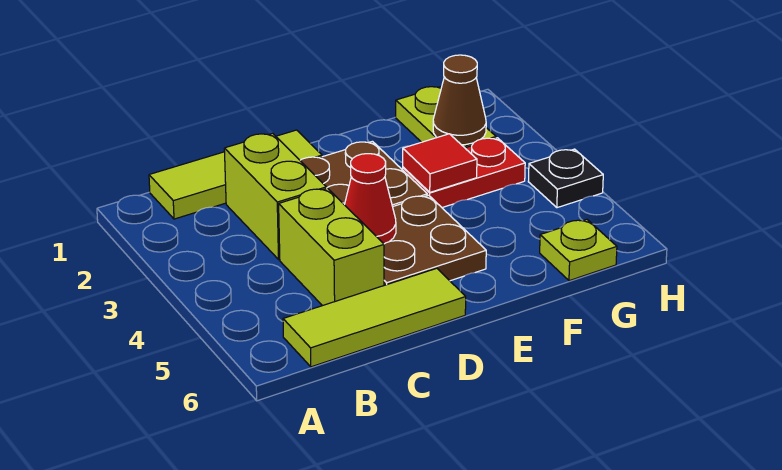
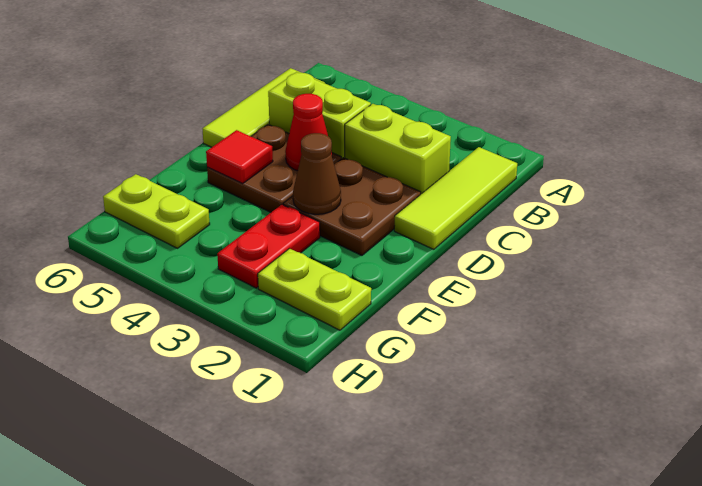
red 1x1 tile [403,134,477,192] -> red 1x1 tile moved to [206,130,273,184]
brown 1x1 cone [433,55,486,145] -> brown 1x1 cone moved to [293,133,341,214]
lime 1x1 plate [540,219,617,281] -> lime 1x2 plate [103,174,210,248]
black 1x1 plate [528,149,603,208] -> none

